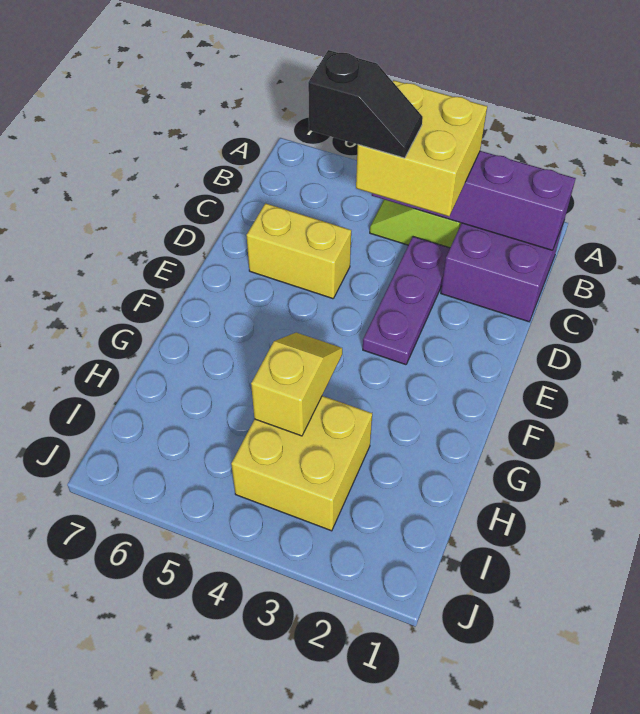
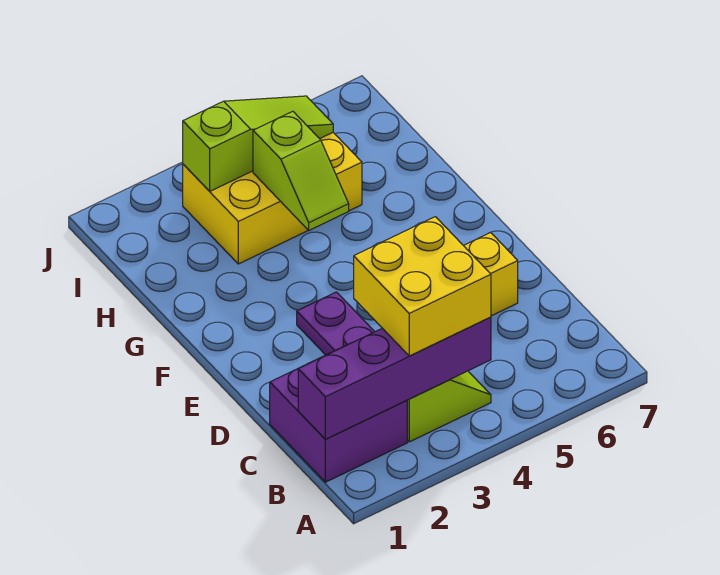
black 1x2 slope [308,50,423,158] -> none
yellow 1x2 slope [251,332,342,436] -> lime 1x2 slope [253,111,349,231]
yellow 2x2 brick [231,396,372,531] -> yellow 2x3 brick [183,133,362,264]
none -> lime 1x3 slope [183,96,333,191]

